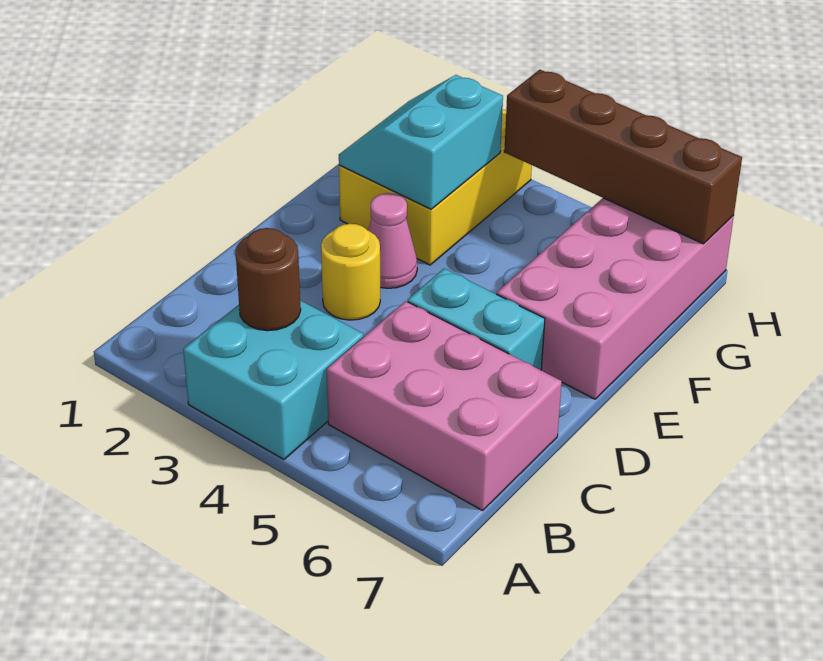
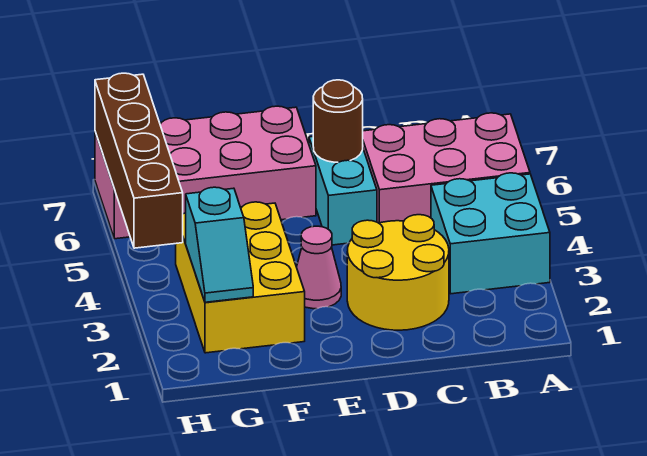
brown 1x1 round brick [236,228,301,331] -> brown 1x1 round brick moved to [313,80,363,162]
pink 2x3 brick [327,301,562,511] -> pink 2x3 brick turned to [363,113,530,223]
yellow 1x1 round brick [321,224,380,320] -> yellow 2x2 round brick [347,215,449,330]
yellow 2x3 brick [339,109,532,265] -> yellow 2x3 brick turned to [176,202,305,353]
cyan 2x2 slope [339,75,503,209] -> cyan 1x2 slope [186,187,253,302]

